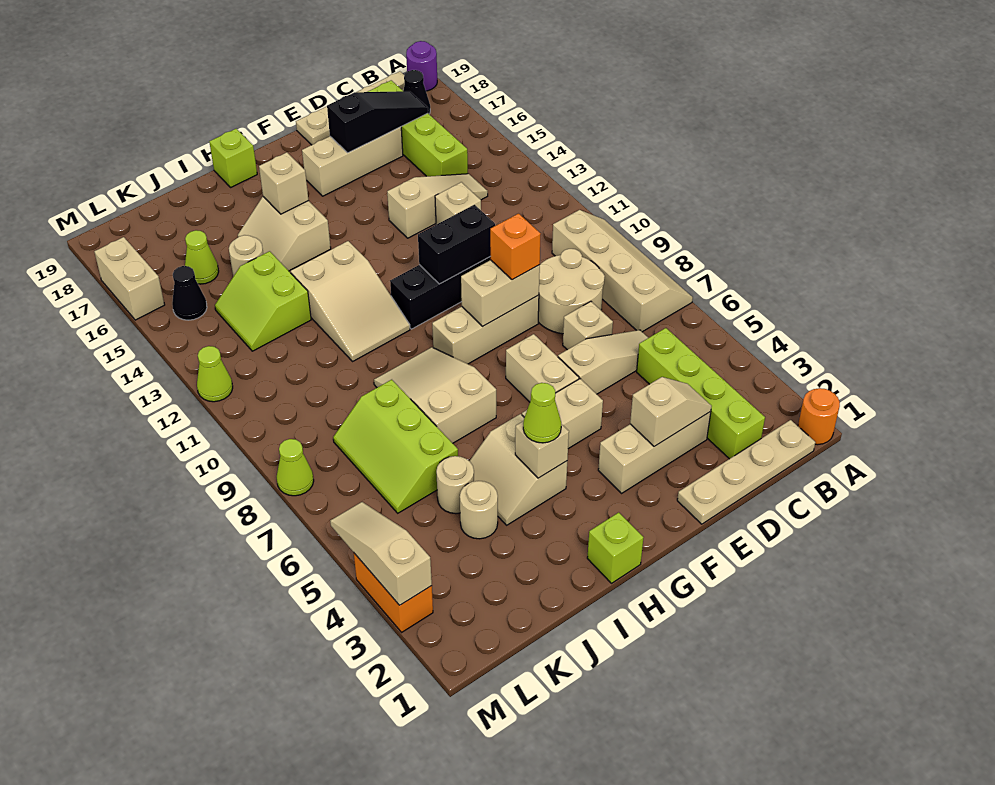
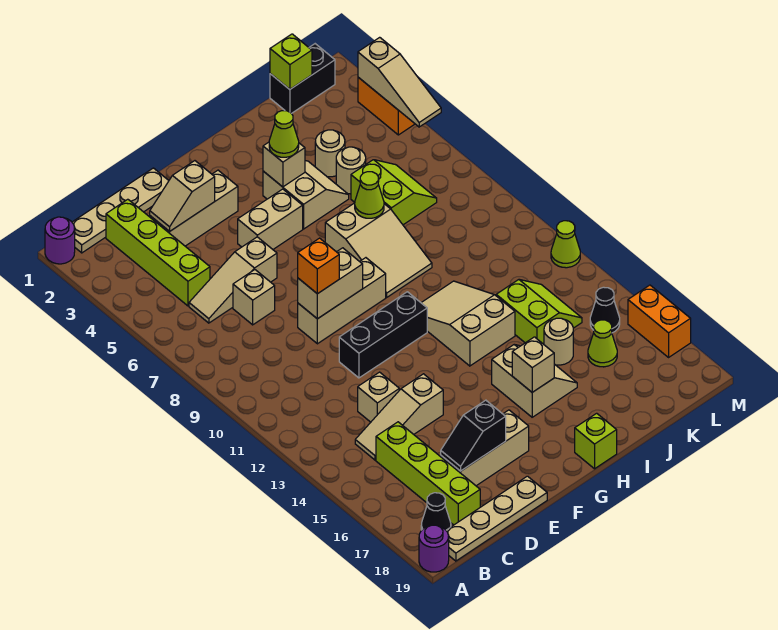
orange 1x1 round brick [798,388,840,445] -> purple 1x1 round brick [45,217,75,264]
tan 2x4 slope [552,210,693,332] -> none
tan 2x2 round brick [538,249,605,334] -> none
black 1x3 slope [327,91,428,153] -> black 1x2 slope [441,400,506,471]
black 1x2 brick [418,205,495,284] -> black 1x2 brick moved to [270,44,335,113]
tan 1x2 brick [506,334,579,402] -> none
lime 1x1 brick [587,512,644,583] -> lime 1x1 brick moved to [270,34,312,89]
lime 2x3 slope [333,380,458,513] -> lime 2x2 slope [351,160,437,225]
lime 1x1 cone [277,439,314,496] -> lime 1x1 cone moved to [355,172,384,218]
tan 1x2 brick [94,237,165,320] -> orange 1x2 brick [628,285,691,357]

